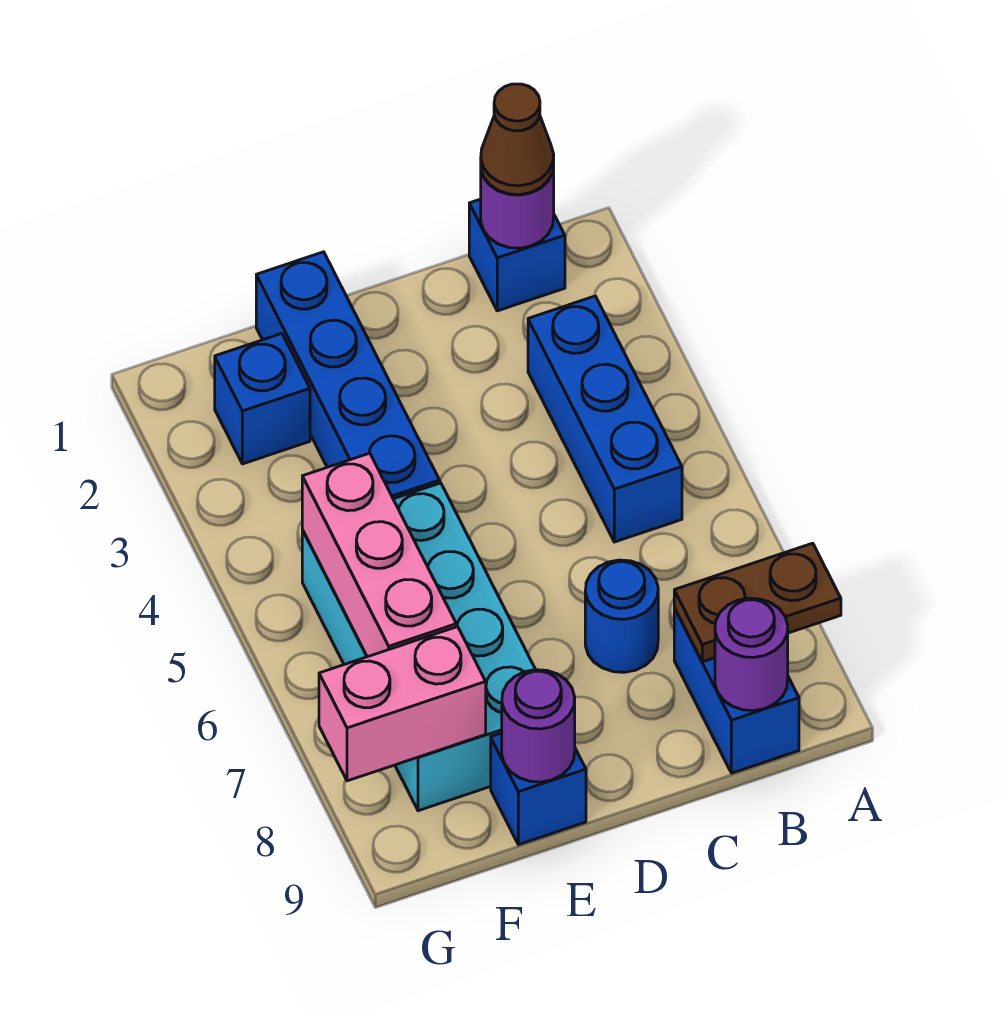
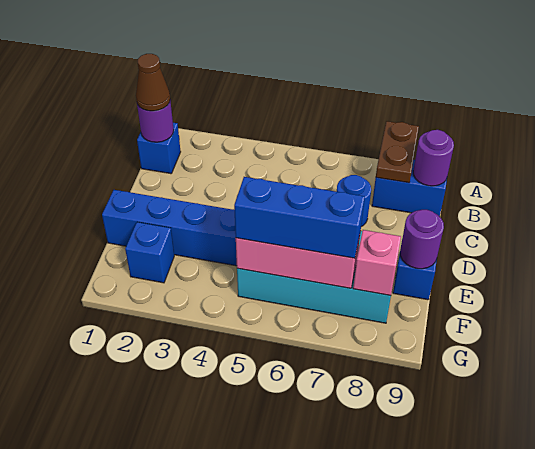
blue 1x3 brick [528,296,682,542] -> blue 1x3 brick moved to [234,177,365,258]
pink 1x2 brick [319,627,486,781] -> pink 1x1 brick [353,230,401,296]

